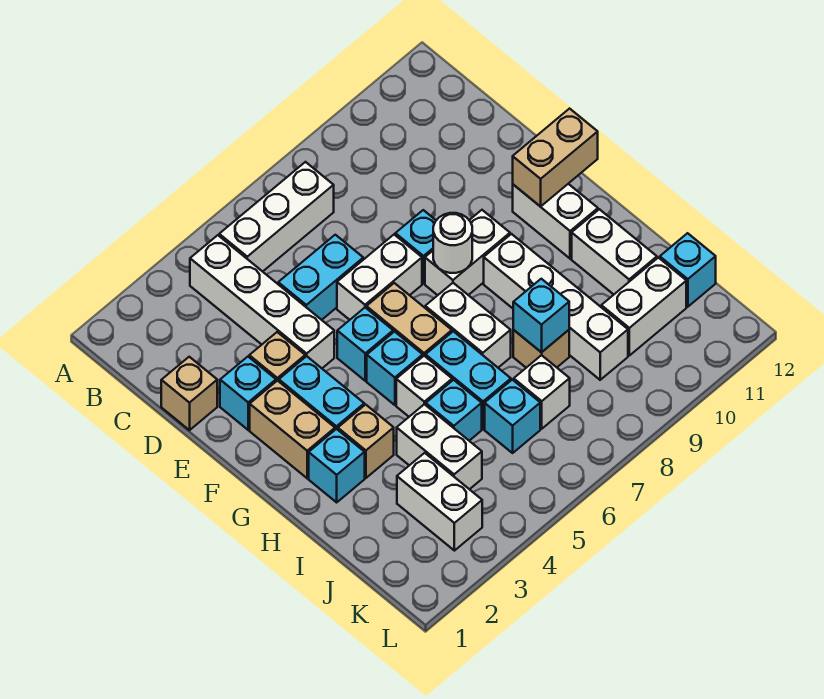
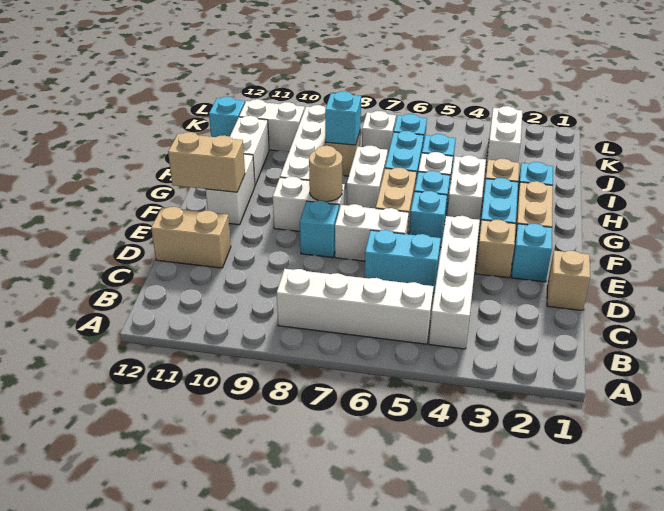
white 1x3 brick [219,162,334,272] -> white 1x4 brick [277,269,434,344]
none -> tan 1x2 brick [151,207,231,268]
white 1x1 round brick [433,213,472,273] -> tan 1x1 round brick [309,146,342,202]
white 1x2 brick [397,404,482,489] -> white 1x2 brick moved to [447,155,486,220]

